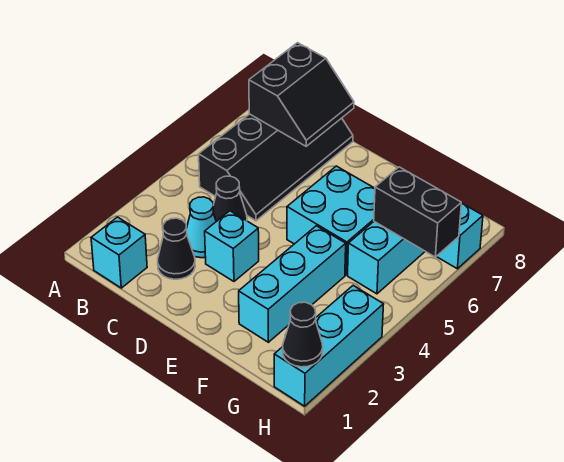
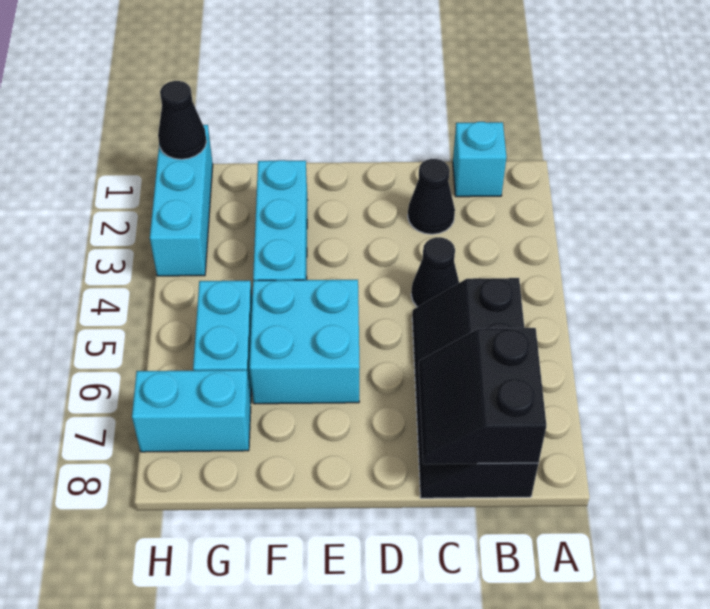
cyan 1x1 cone [186,197,216,258] -> none
cyan 1x1 brick [205,211,259,281] -> none
black 1x2 brick [374,167,461,257] -> none

